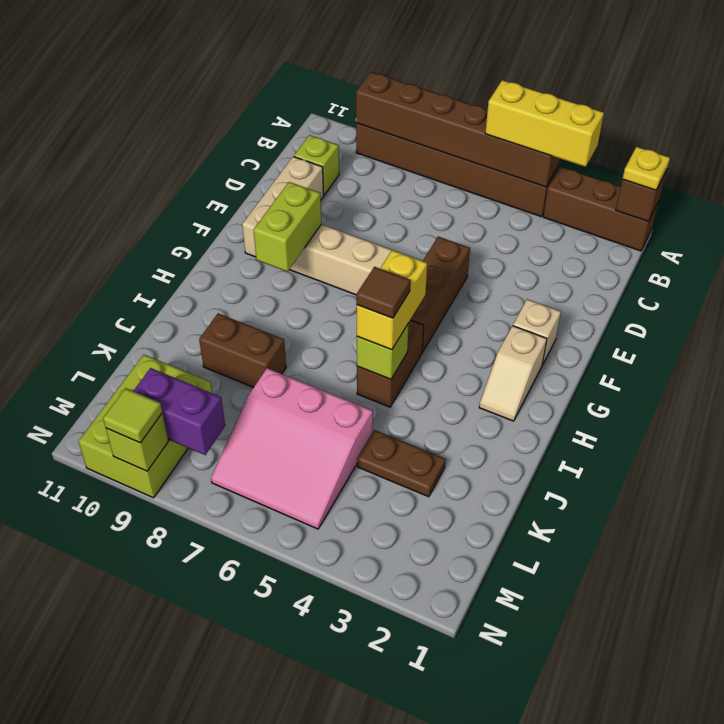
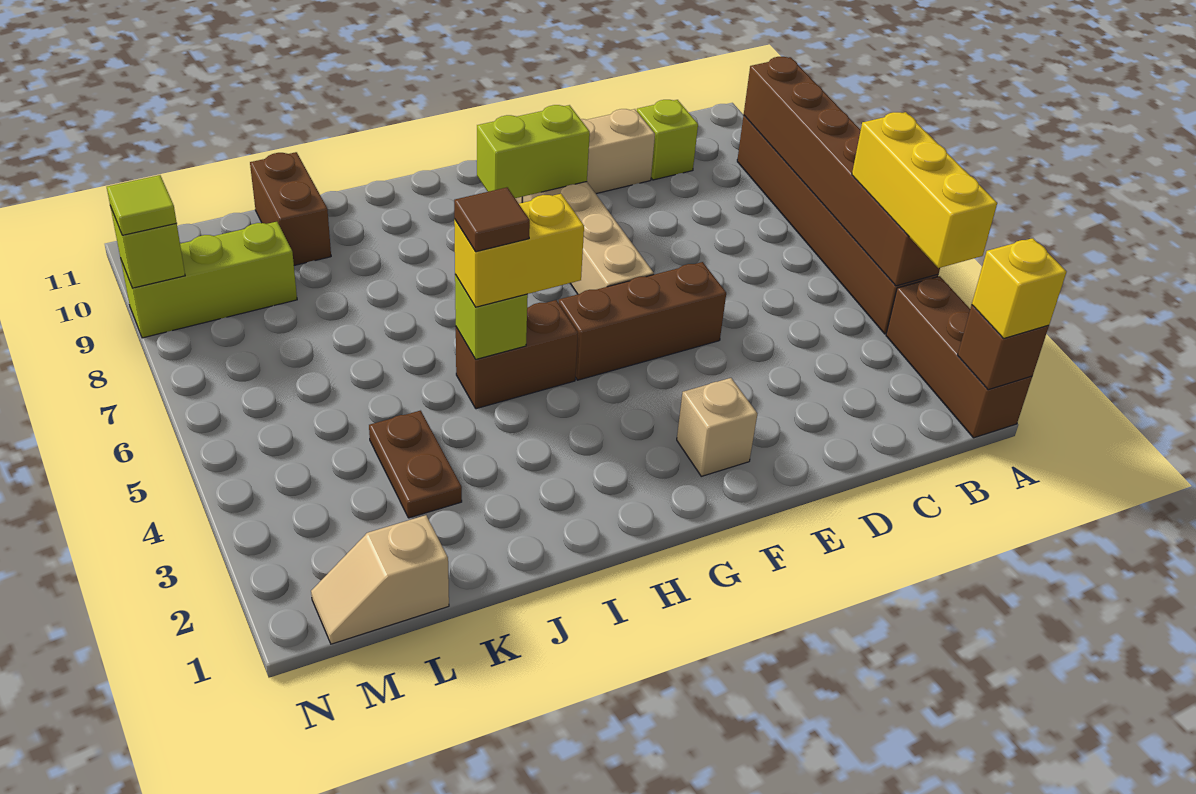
yellow 1x1 plate [623,147,670,190] -> yellow 1x1 brick [972,238,1066,338]
tan 1x2 slope [479,326,547,421] -> tan 1x2 slope moved to [311,515,449,644]
brown 1x2 brick [199,313,286,388] -> brown 1x2 brick moved to [250,152,331,265]
pink 3x3 slope [211,368,373,529] -> none
lime 2x3 brick [78,355,212,498] -> lime 1x3 brick [121,222,297,338]
purple 1x2 brick [133,368,225,455] -> none

